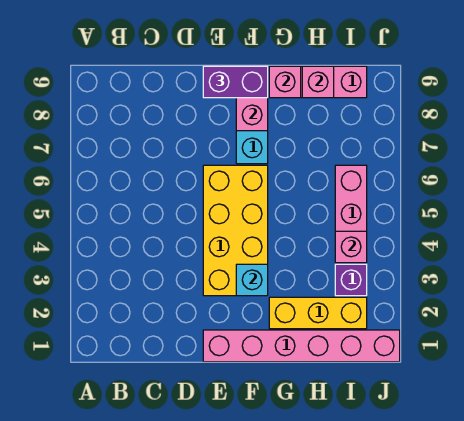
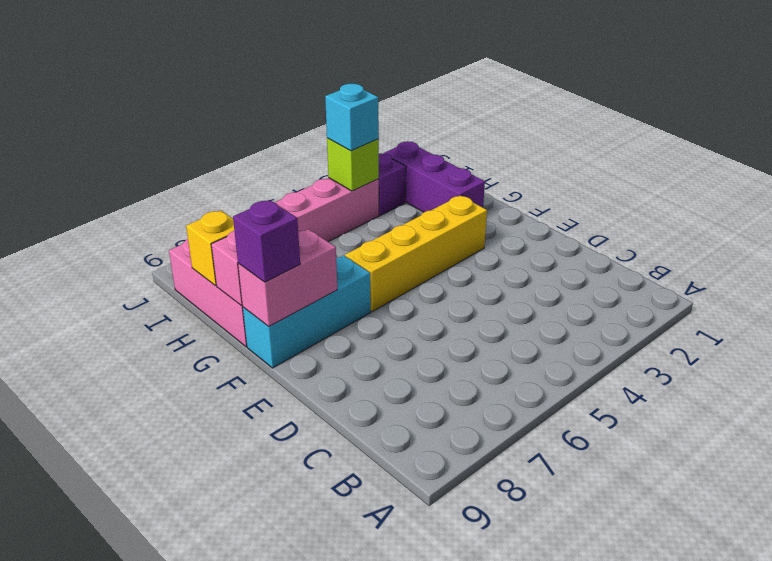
pink 1x6 brick [203,330,400,362] -> none
yellow 2x4 brick [203,165,268,296] -> yellow 1x4 brick [345,196,487,312]
purple 1x2 brick [203,66,268,98] -> purple 1x1 brick [233,200,300,282]
cyan 1x1 brick [236,264,268,296] -> cyan 1x1 brick moved to [325,84,379,151]
yellow 1x3 brick [269,297,367,329] -> purple 1x3 brick [384,141,485,212]
pink 1x1 brick [302,66,334,98] -> yellow 1x1 brick [186,210,234,286]
pink 1x1 brick [335,231,367,263] -> lime 1x1 brick [327,138,379,191]

